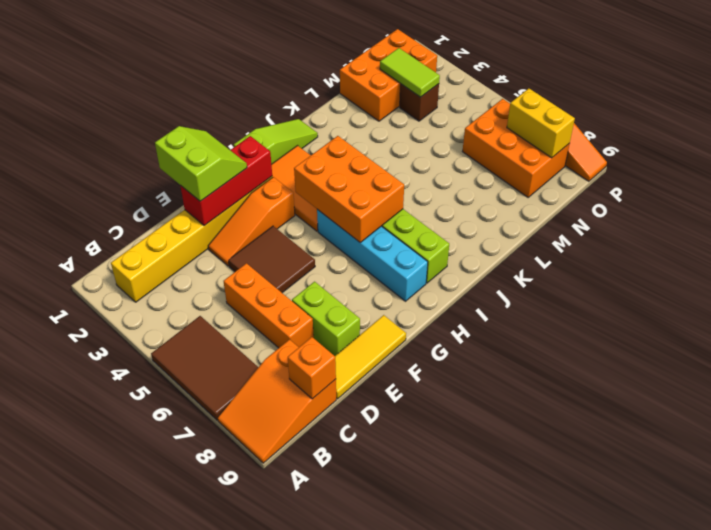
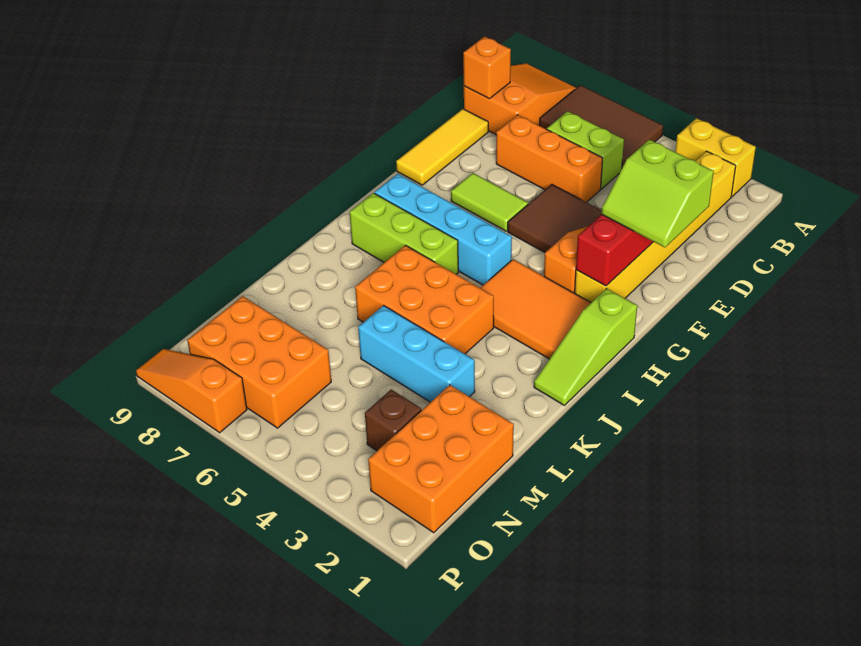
lime 1x2 brick [292,282,360,356] -> lime 1x2 brick moved to [547,111,624,189]
orange 2x3 brick [294,136,404,242] -> orange 2x3 brick moved to [355,245,494,354]
none -> cyan 1x3 brick [358,306,475,402]
lime 1x2 tile [380,48,440,97] -> lime 1x2 tile moved to [451,173,528,231]
yellow 1x2 brick [507,89,575,158] -> yellow 1x2 brick moved to [675,118,756,197]

